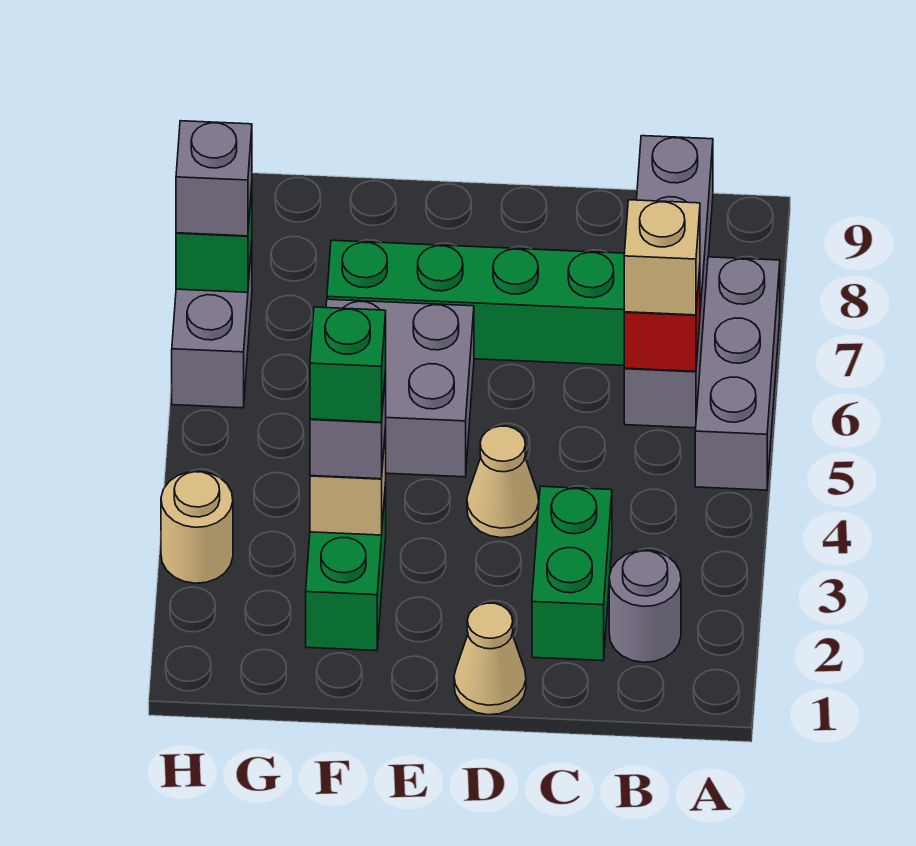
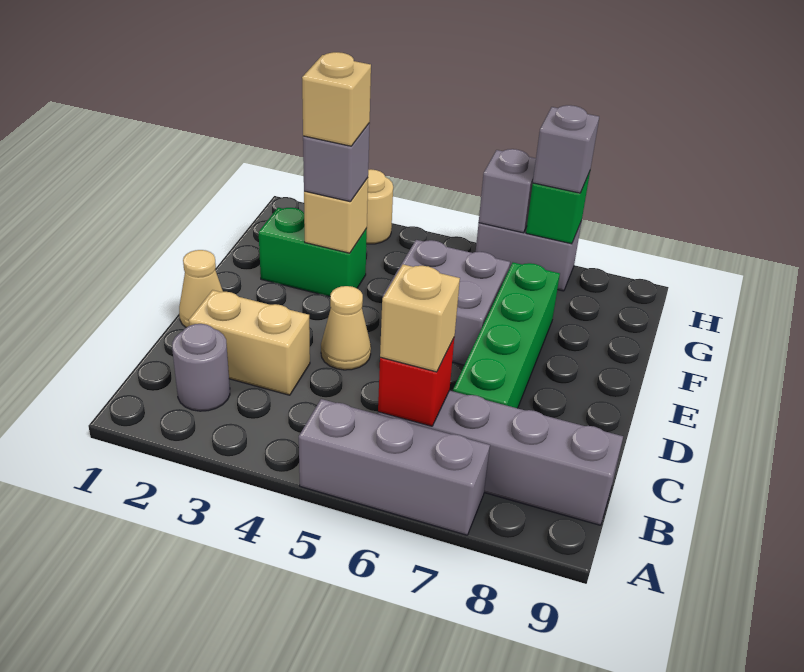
green 1x2 brick [532,486,612,661] -> tan 1x2 brick [189,290,310,395]
green 1x1 brick [310,307,386,422] -> tan 1x1 brick [302,52,371,146]
none -> grey 1x1 brick [479,149,536,233]

